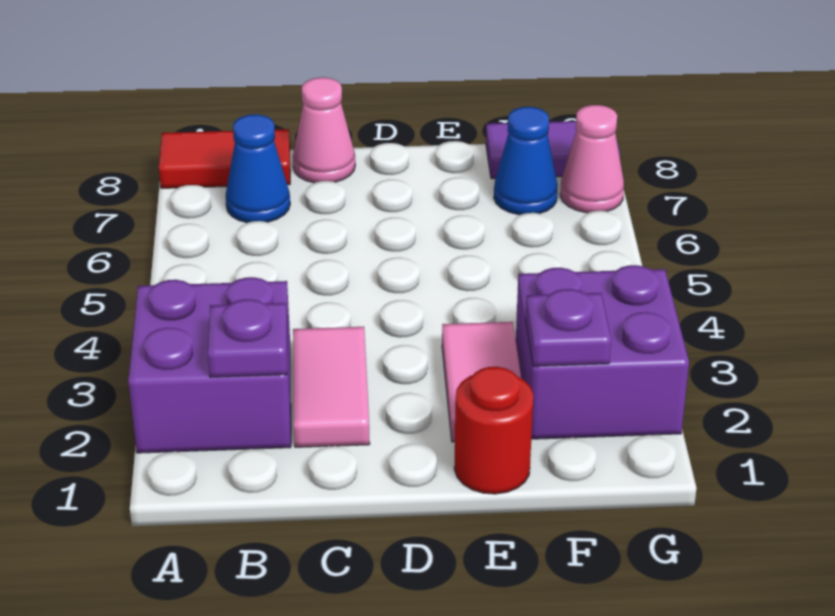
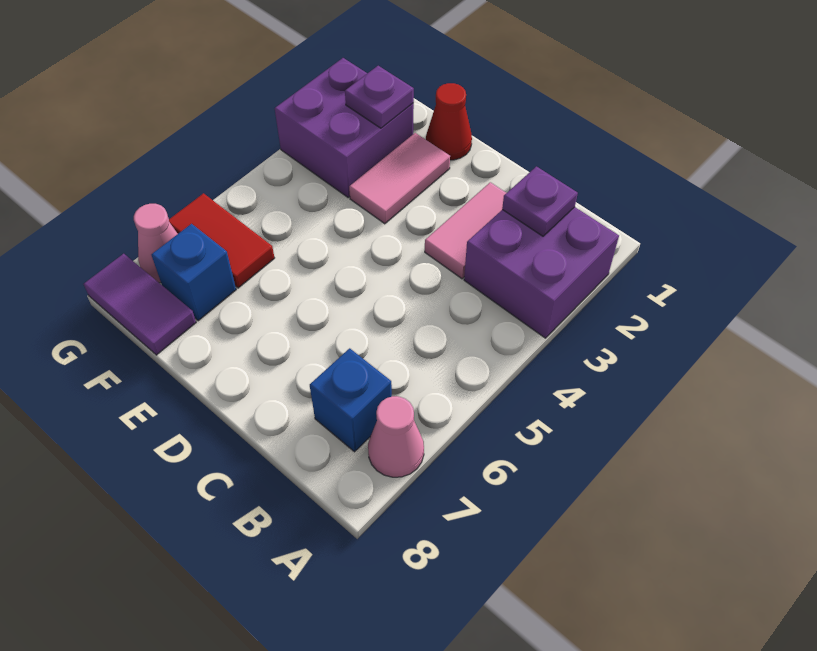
red 1x2 tile [159,129,290,188] -> red 1x2 tile moved to [169,193,274,288]
blue 1x1 cone [226,114,290,223] -> blue 1x1 brick [310,348,392,452]
pink 1x1 cone [293,77,355,183] -> pink 1x1 cone moved to [368,396,424,477]
red 1x1 round brick [454,367,533,494] -> red 1x1 cone [426,83,472,160]
blue 1x1 cone [494,107,558,215] -> blue 1x1 brick [151,224,236,321]

